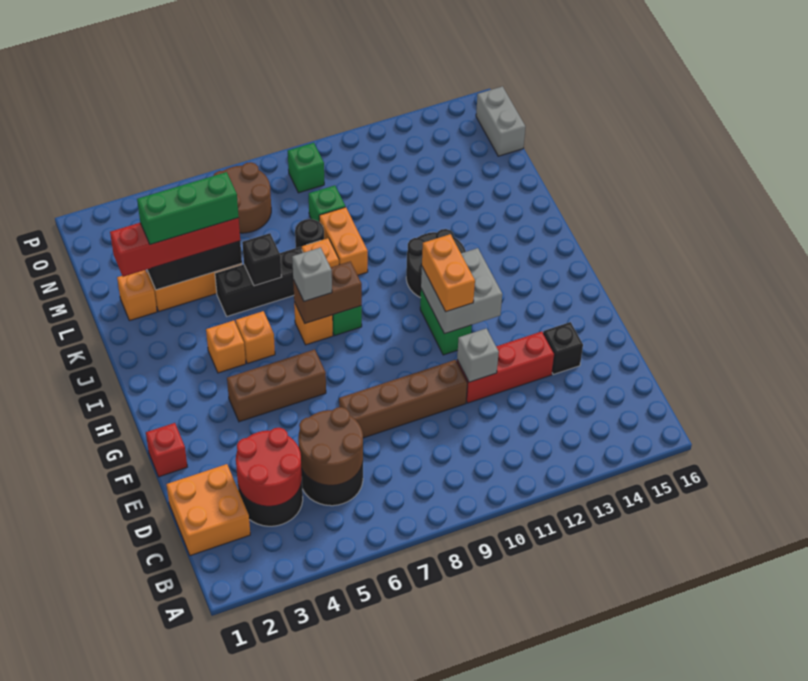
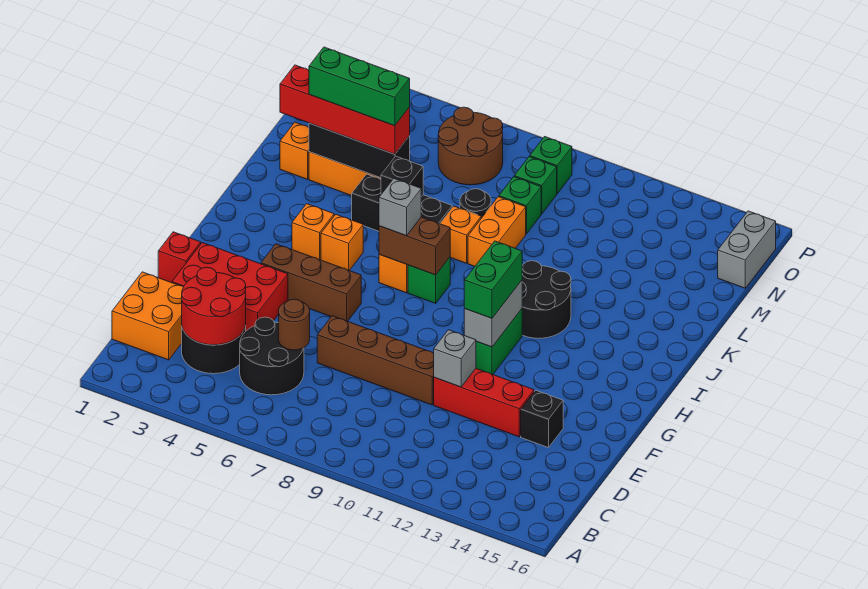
brown 2x2 round brick [298,407,363,485] -> brown 1x1 round brick [279,299,310,350]
none -> red 2x3 brick [172,243,288,331]
grey 2x2 brick [421,248,502,334] -> grey 1x2 brick [464,280,522,347]
orange 1x2 brick [422,234,475,312] -> green 1x2 brick [464,241,522,318]
none -> green 1x1 brick [514,157,557,214]

